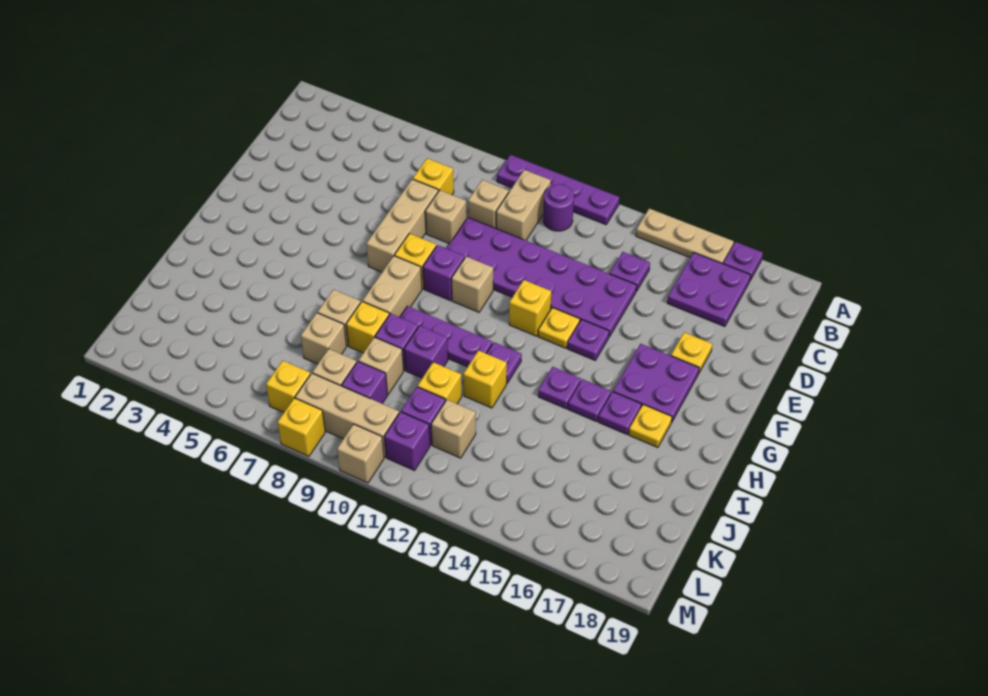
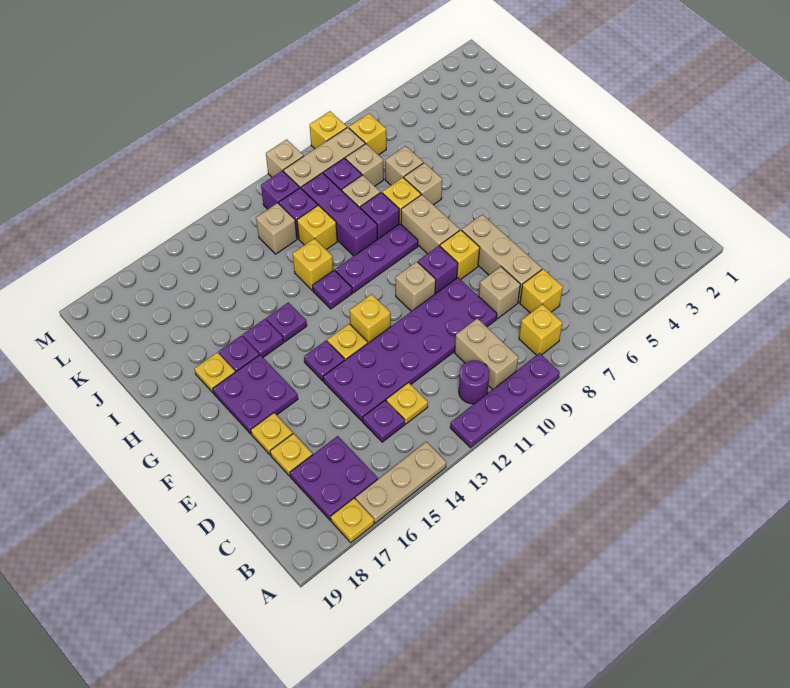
purple 1x1 plate [723,242,763,280] -> yellow 1x1 plate [331,498,374,543]
none -> yellow 1x1 brick [519,304,562,355]
tan 1x1 brick [468,180,509,228] -> none
none -> yellow 1x1 plate [386,383,428,424]
none -> yellow 1x1 plate [270,433,313,476]
purple 1x1 brick [404,326,448,378] -> purple 1x3 brick [301,173,378,256]

